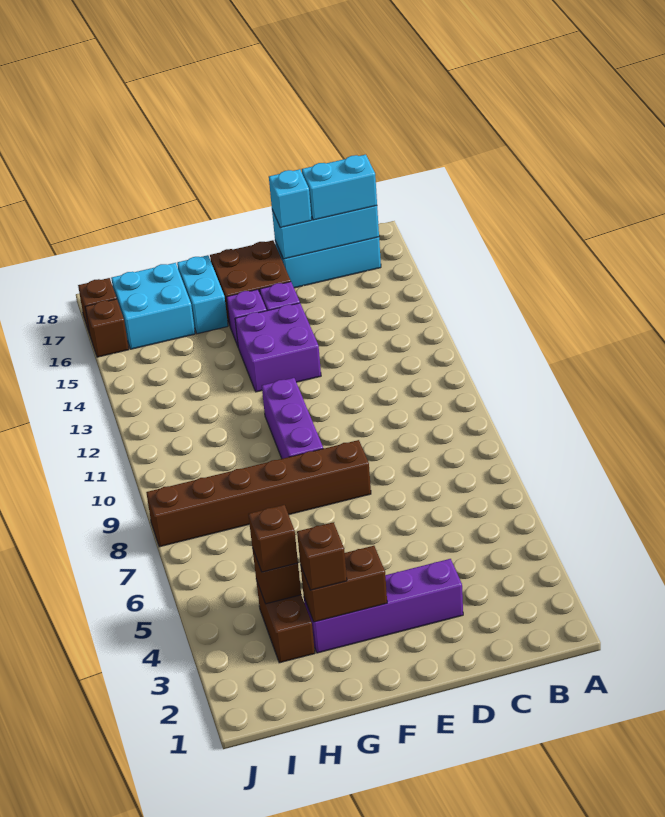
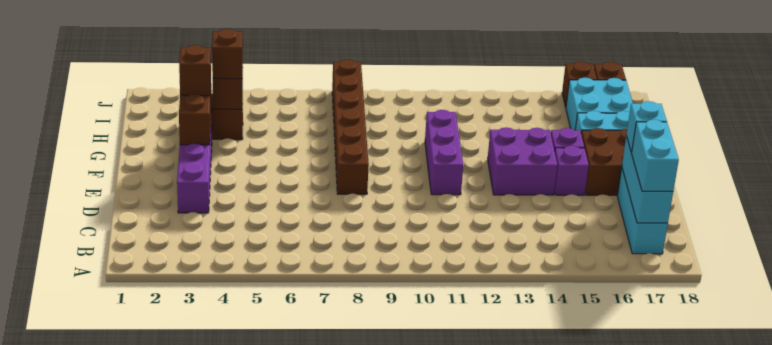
purple 1x3 brick [262,378,323,459] -> purple 1x3 brick turned to [425,110,463,195]

